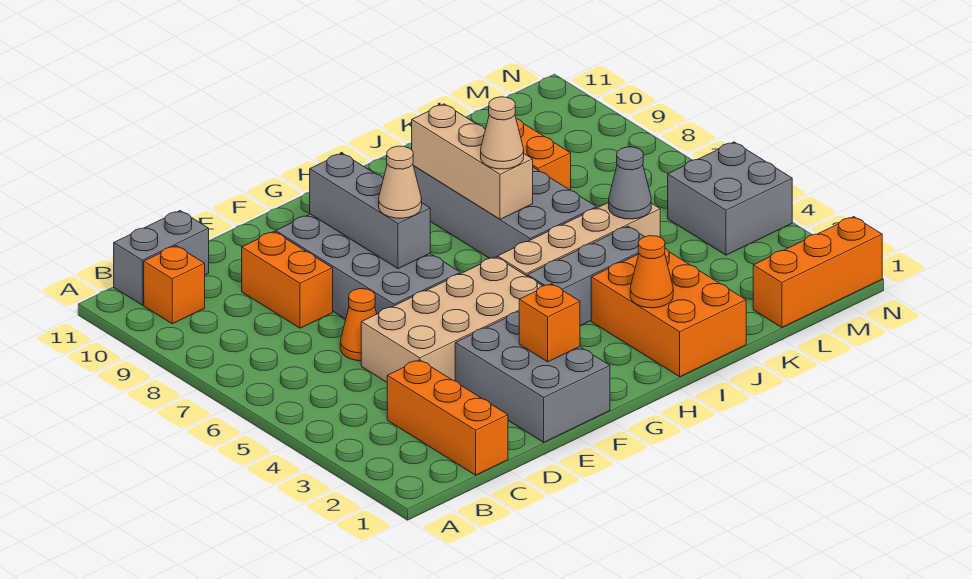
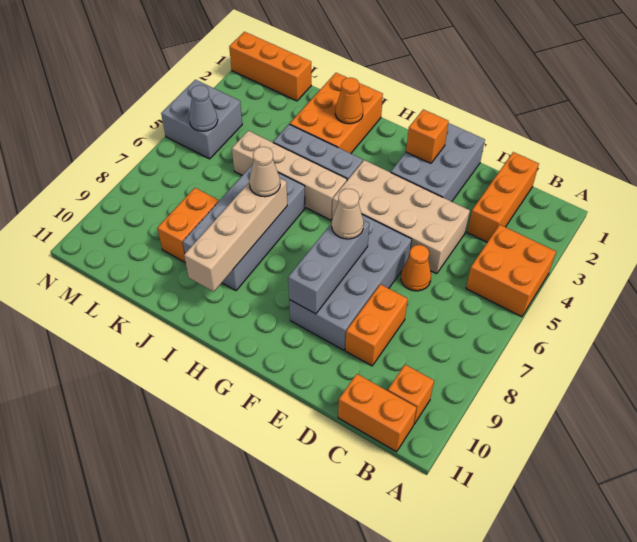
none -> orange 2x2 brick [466,225,556,317]
grey 1x2 brick [114,211,209,305] -> orange 1x2 brick [338,374,417,452]
tan 1x3 brick [412,104,533,219] -> tan 1x4 brick [184,178,287,292]
grey 1x1 cone [609,147,651,219] -> grey 1x1 cone moved to [189,85,218,131]

